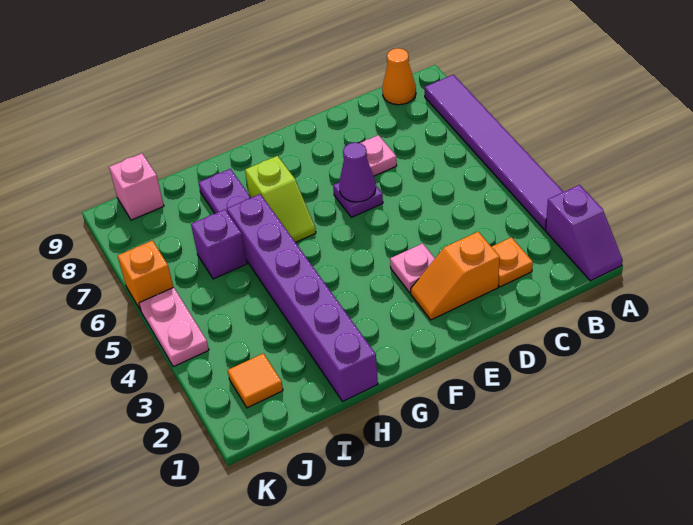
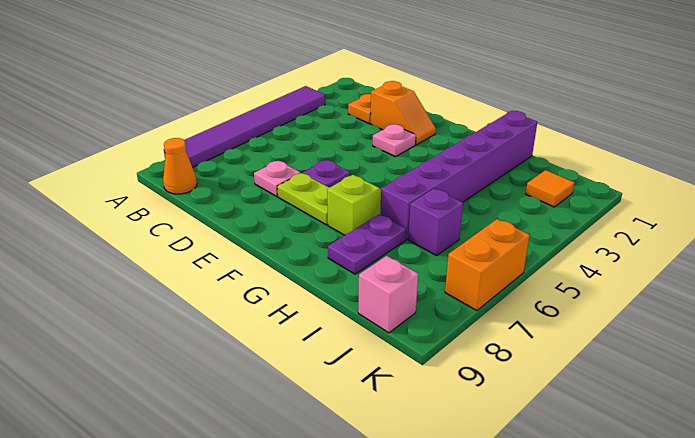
purple 1x2 slope [546,185,623,281] -> none
purple 1x1 cone [339,142,376,202] -> none
none -> lime 1x2 plate [277,173,330,225]
pink 1x2 plate [139,287,209,367] -> none
orange 1x1 brick [118,241,173,311] -> orange 1x2 brick [445,219,530,311]

